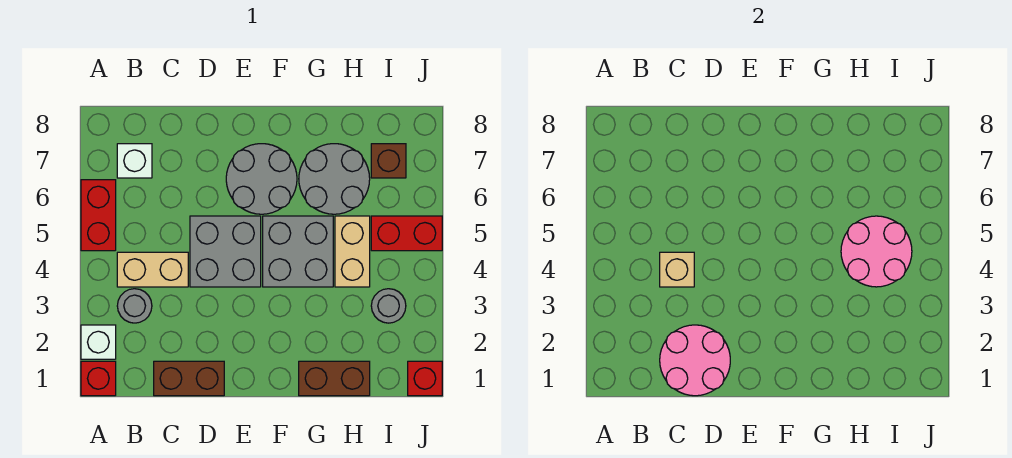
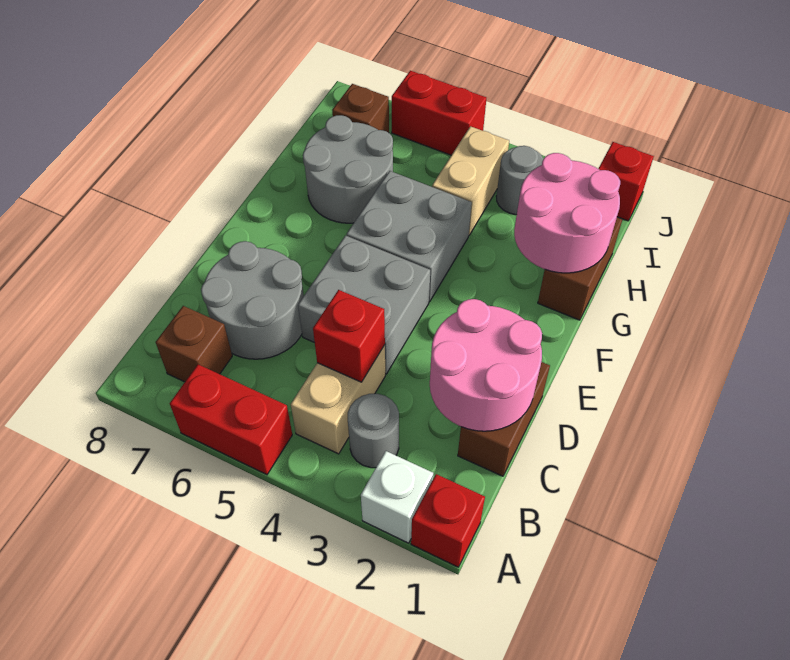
white 1x1 brick [117,144,152,178] -> brown 1x1 brick [156,306,232,382]
tan 1x1 brick [660,252,694,287] -> red 1x1 brick [313,290,385,382]
grey 2x2 round brick [226,144,297,214] -> grey 2x2 round brick moved to [201,241,304,359]
tan 1x2 brick [335,216,370,287] -> tan 1x2 brick turned to [432,126,509,235]
pink 2x2 round brick [841,216,912,287] -> pink 2x2 round brick moved to [514,153,620,273]
red 1x2 brick [371,216,442,251] -> red 1x2 brick turned to [392,71,486,155]

